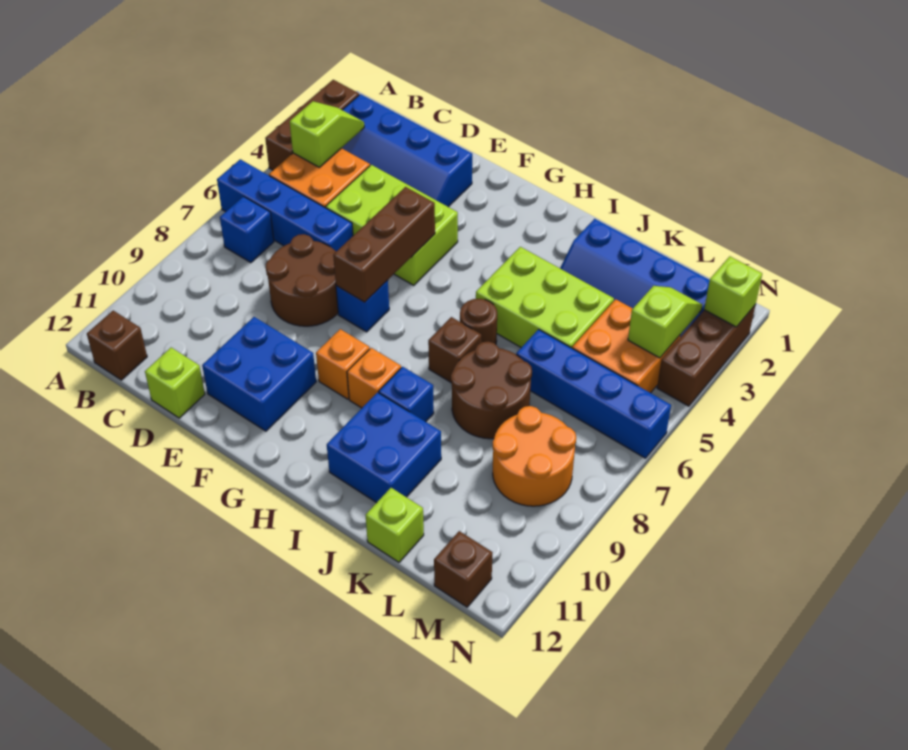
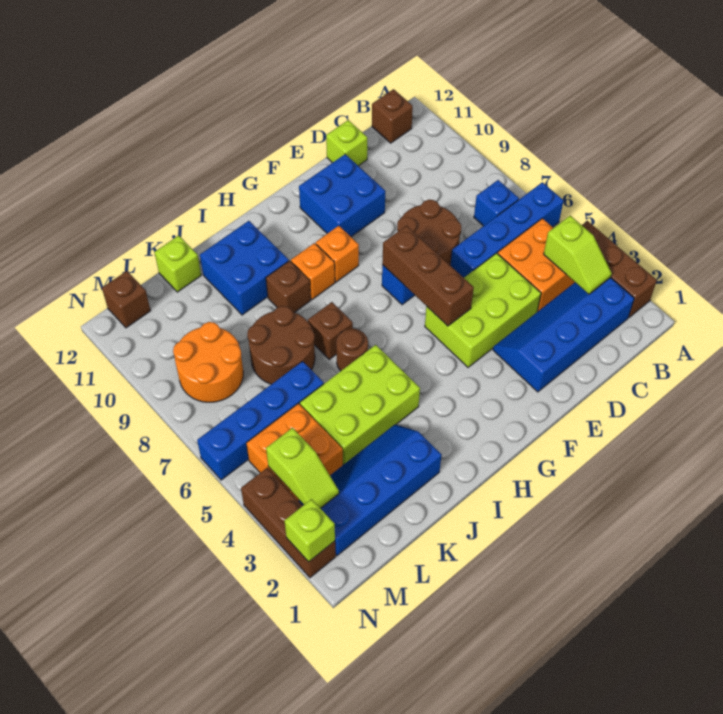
blue 1x1 brick [379,367,434,422] -> brown 1x1 brick [266,261,311,313]

